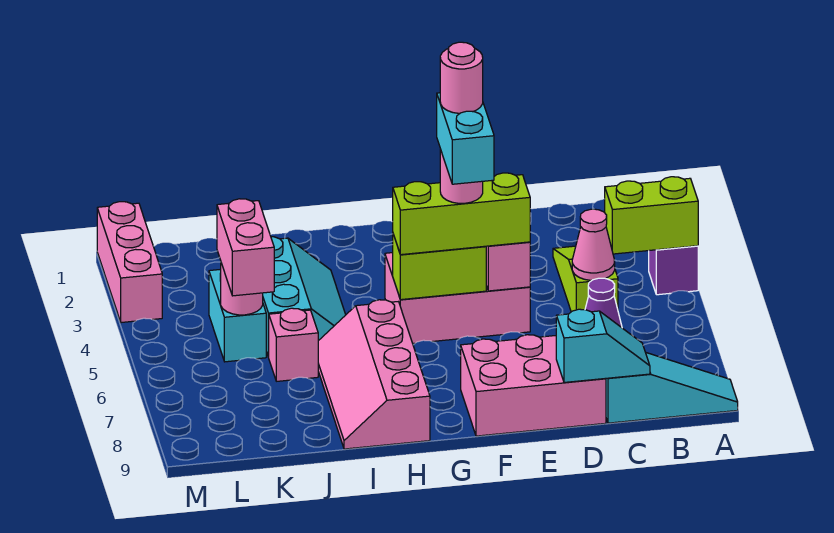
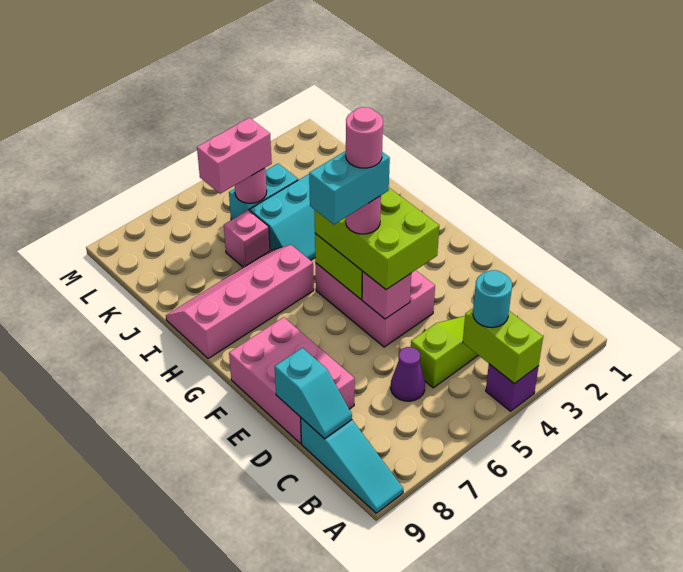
none -> cyan 1x1 round brick [473,270,512,328]
pink 1x1 cone [572,209,615,280] -> none
lime 1x3 brick [393,173,530,255] -> lime 2x3 brick [314,188,439,290]
pink 1x3 brick [97,202,162,323] -> none

